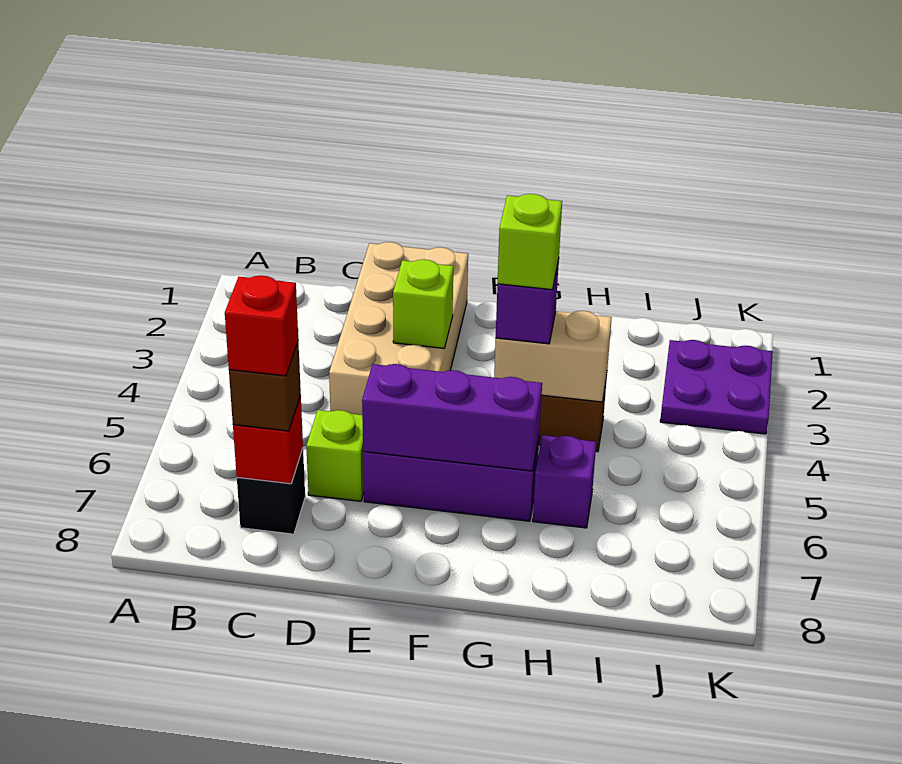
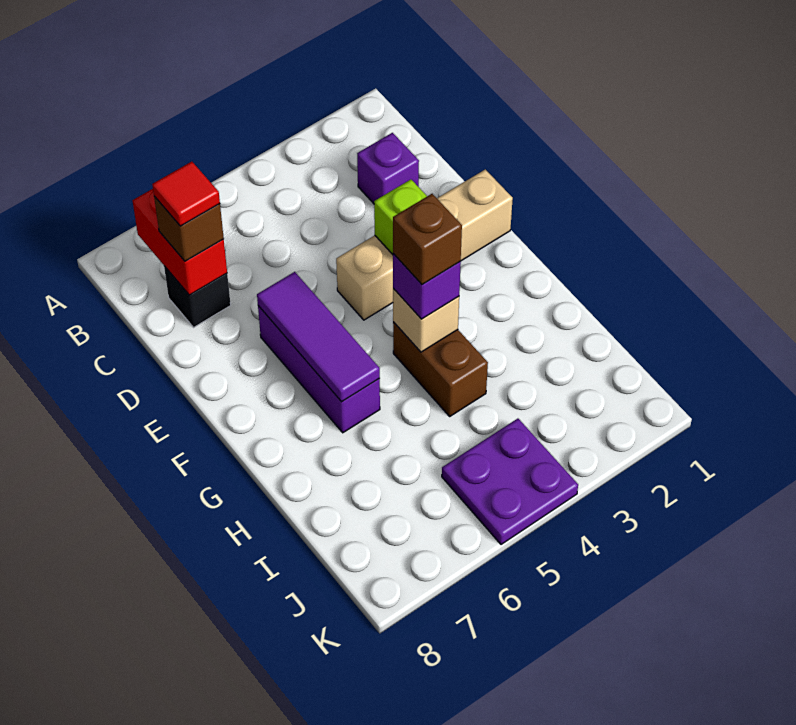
red 1x1 brick [233,396,303,484] -> red 1x2 brick [133,189,227,295]
red 1x1 brick [225,276,298,376] -> red 1x1 tile [152,162,220,226]
tan 2x4 brick [329,242,468,415] -> tan 1x4 brick [336,169,513,320]
lime 1x1 brick [306,410,364,501] -> none
purple 1x3 brick [362,364,542,471] -> purple 1x3 tile [257,272,380,402]
tan 1x2 brick [494,311,612,402] -> tan 1x1 brick [393,289,459,352]
lime 1x1 brick [498,194,562,290] -> brown 1x1 brick [393,194,462,285]
purple 1x1 brick [533,435,596,528] -> purple 1x1 brick moved to [357,133,419,204]
purple 2x2 plate [660,340,773,434] -> purple 2x2 plate moved to [442,419,578,545]

